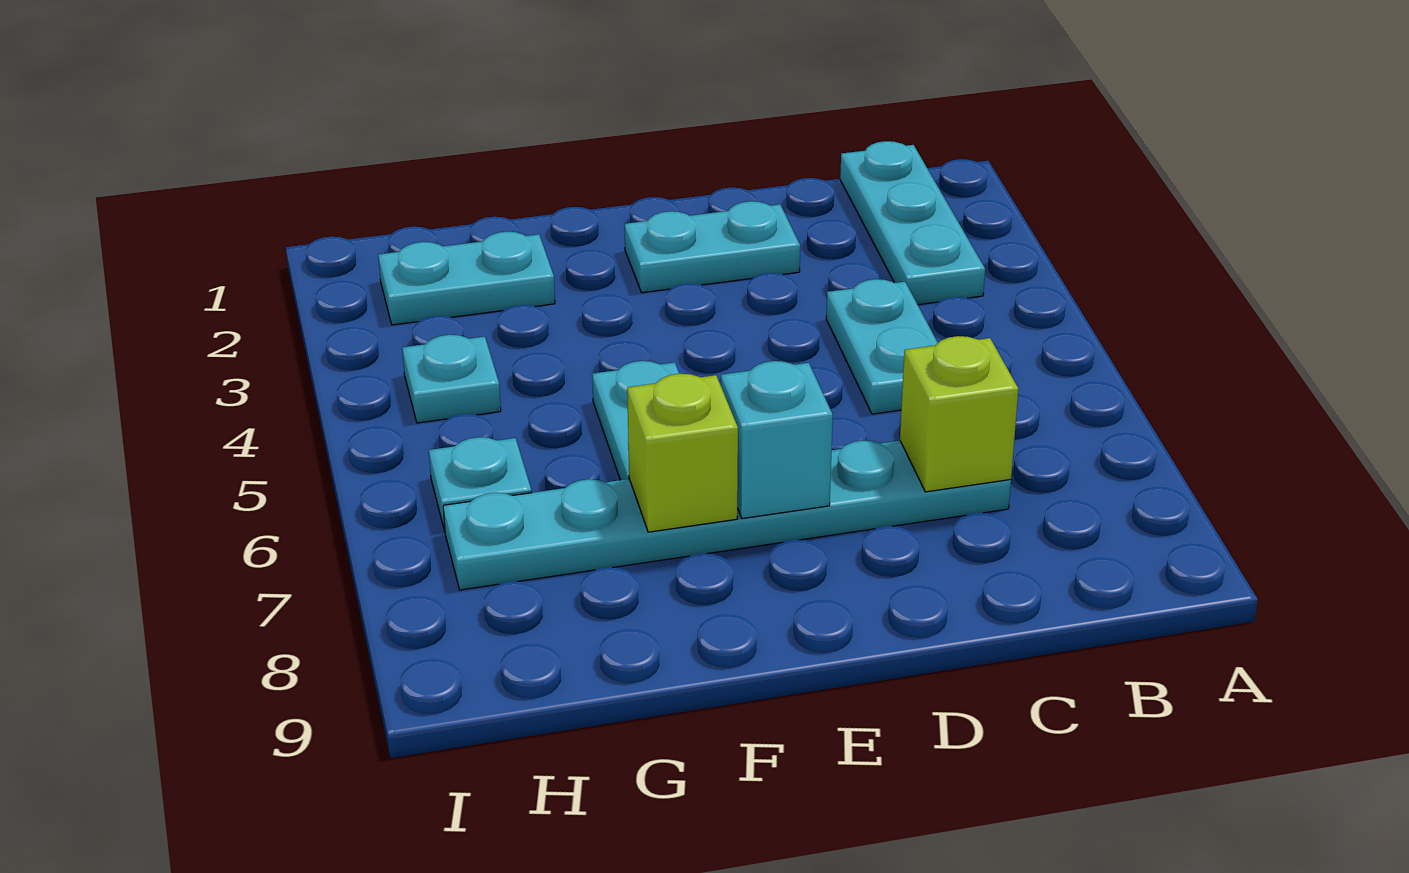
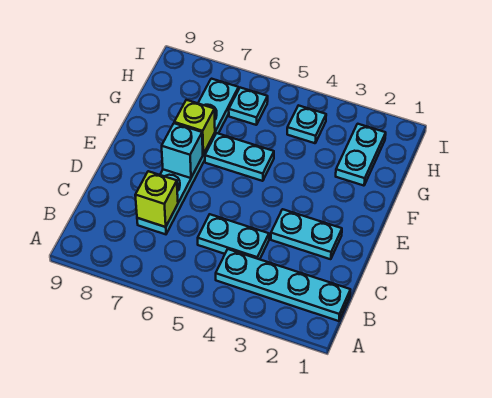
cyan 1x3 plate [840,141,985,305] -> cyan 1x4 plate [216,249,350,321]
cyan 1x2 plate [625,201,800,293] -> cyan 1x2 plate turned to [271,209,342,259]

